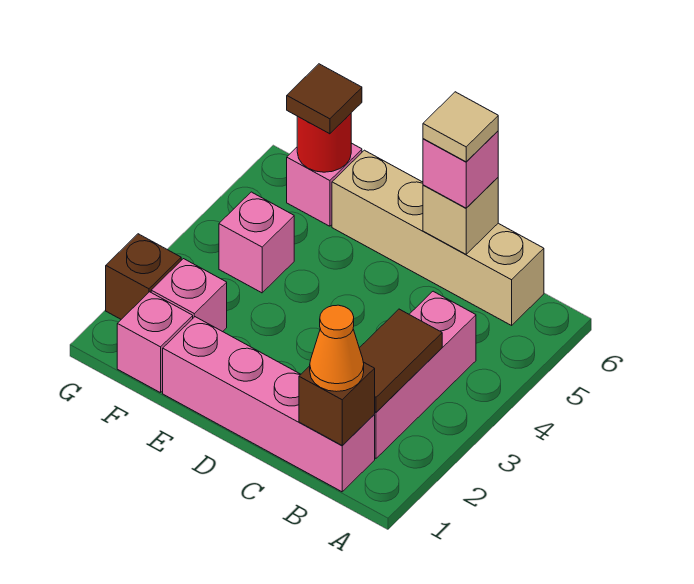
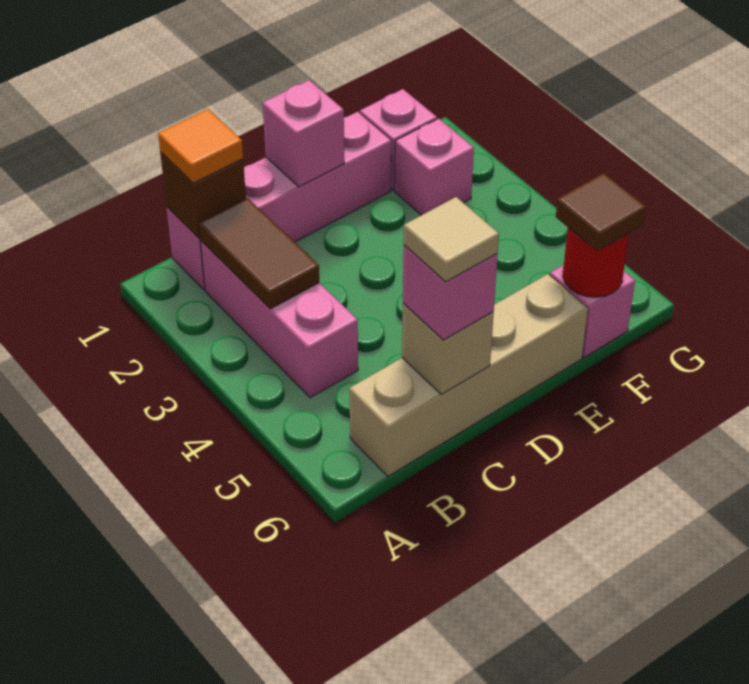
orange 1x1 cone [310,305,364,392] -> orange 1x1 tile [158,109,243,183]
pink 1x1 brick [219,192,294,293] -> pink 1x1 brick moved to [263,80,345,187]
brown 1x1 brick [106,234,181,319] -> none

